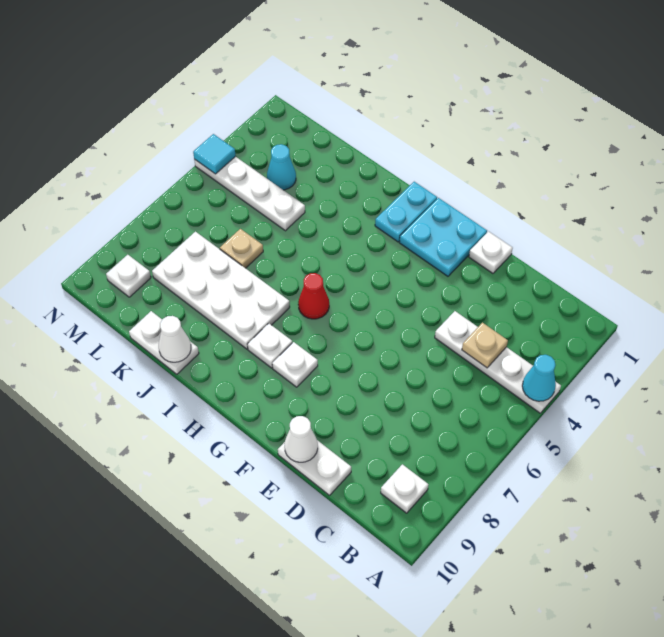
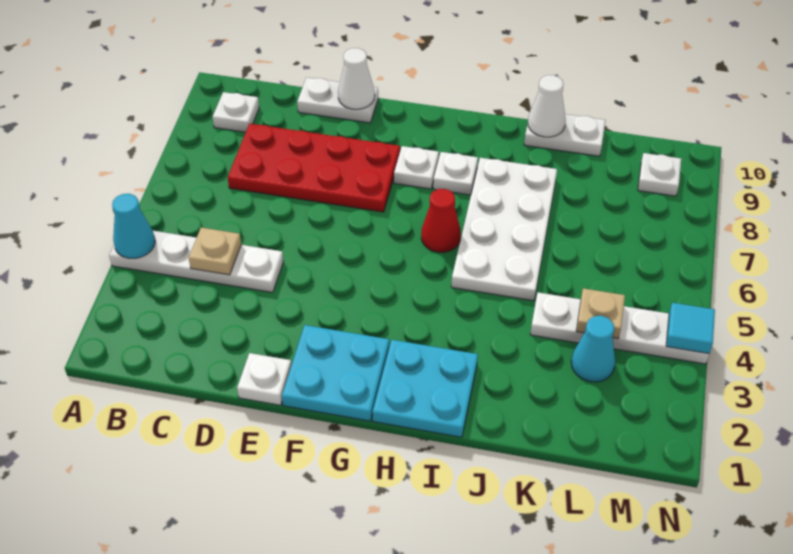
none -> red 2x4 plate [228,124,400,212]
cyan 1x2 plate [375,182,437,242] -> cyan 2x2 plate [373,340,478,437]
white 2x4 plate [152,232,290,349] -> white 2x4 plate turned to [451,158,557,301]
tan 1x1 plate [220,229,263,268] -> tan 1x1 plate moved to [576,288,625,339]

